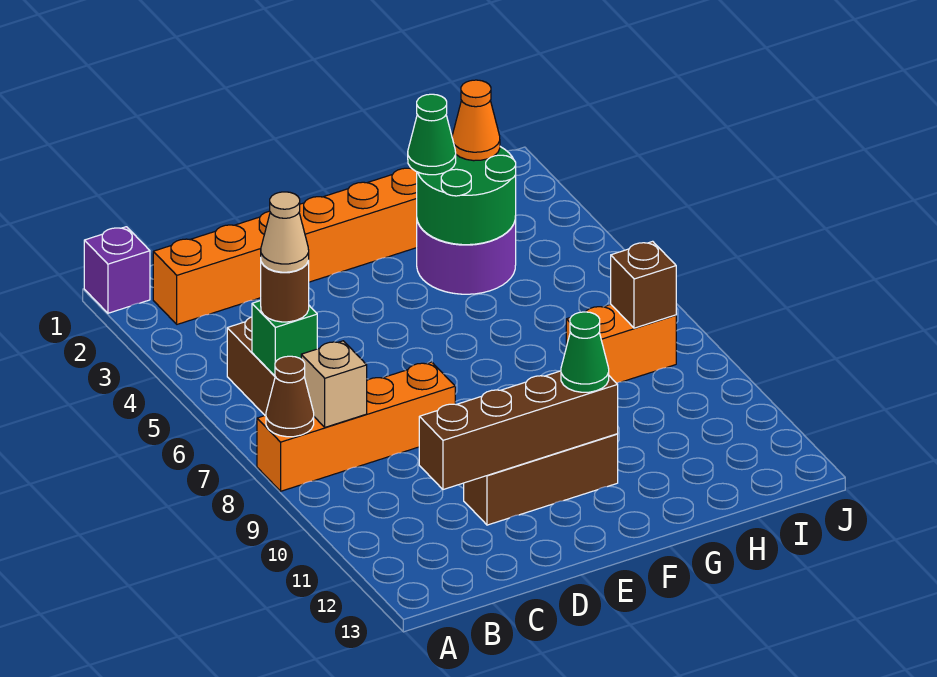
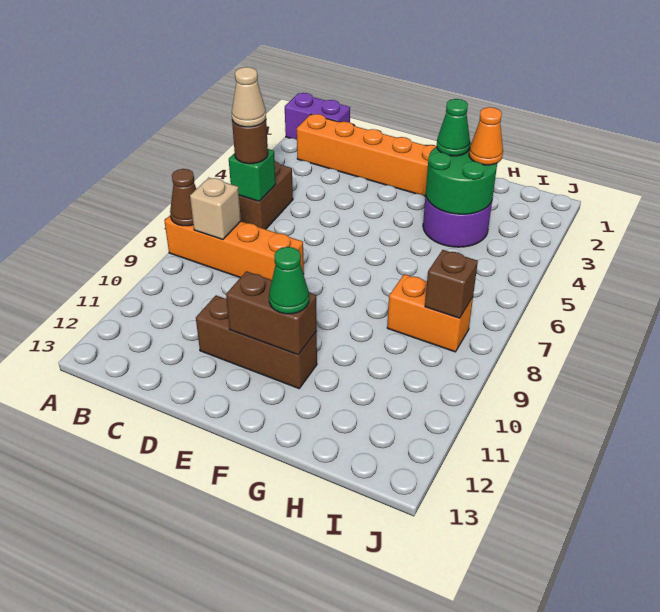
purple 1x1 brick [84,227,150,313] -> purple 1x2 brick [285,93,350,140]
brown 1x4 brick [419,371,618,490] -> brown 1x2 brick [226,271,317,355]

